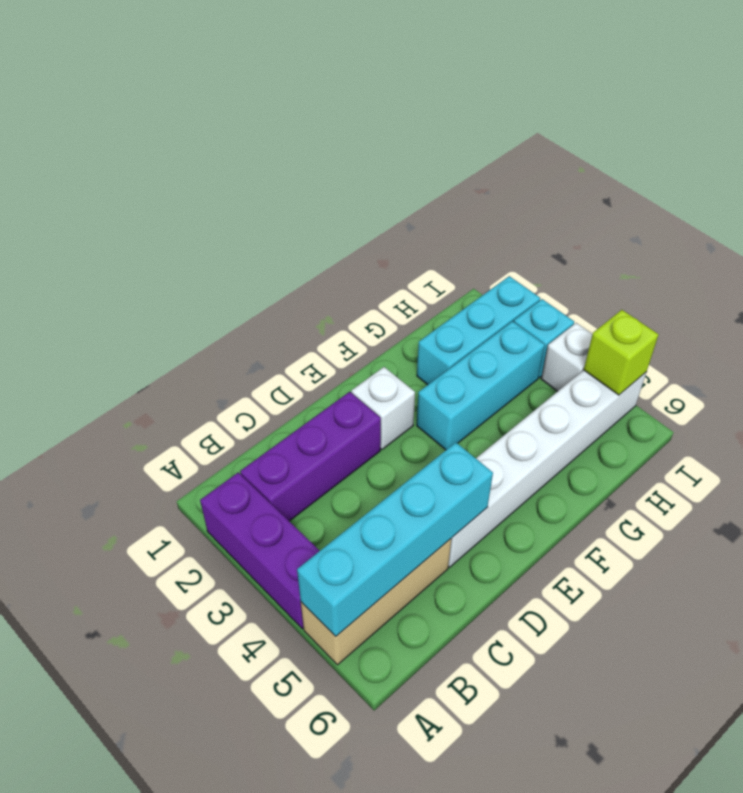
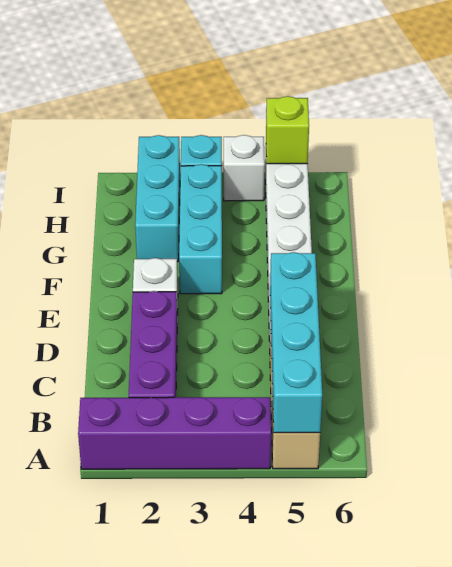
purple 1x3 brick [200,472,320,629] -> purple 1x4 brick [78,397,271,469]

